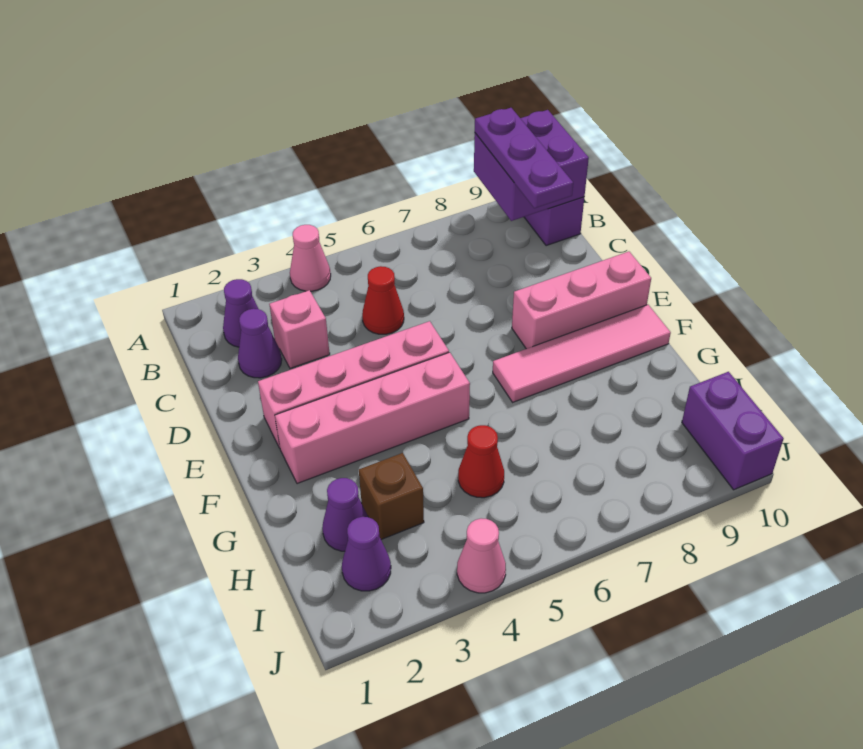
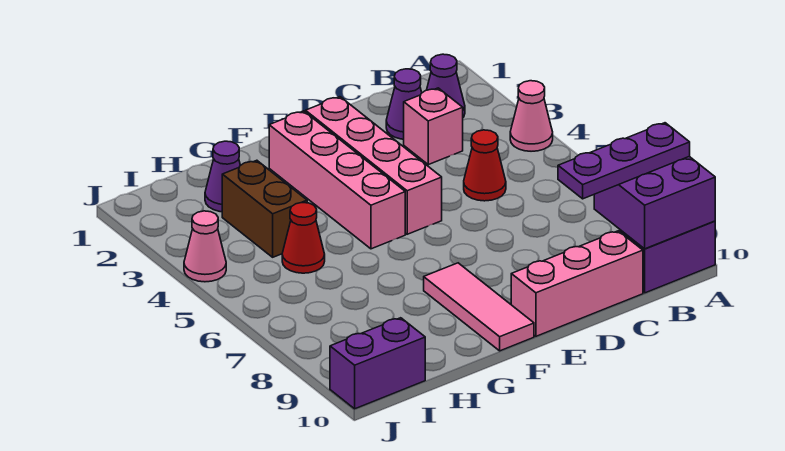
pink 1x3 brick [512,252,651,349] -> pink 1x3 brick turned to [511,231,643,336]
pink 1x4 tile [493,305,671,402] -> pink 1x3 tile [424,263,534,351]
brown 1x1 brick [359,453,424,540] -> brown 1x2 brick [222,160,307,257]
purple 1x1 cone [342,517,391,591] -> none

